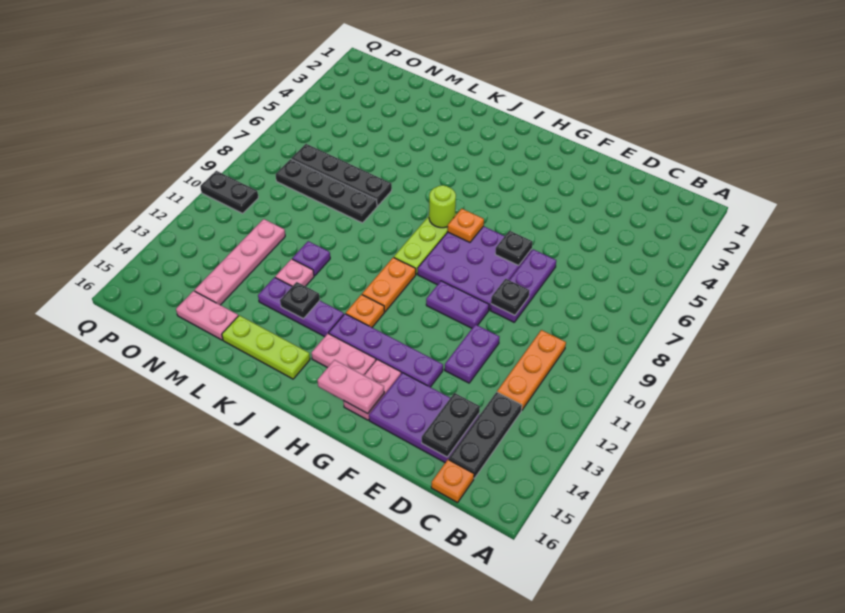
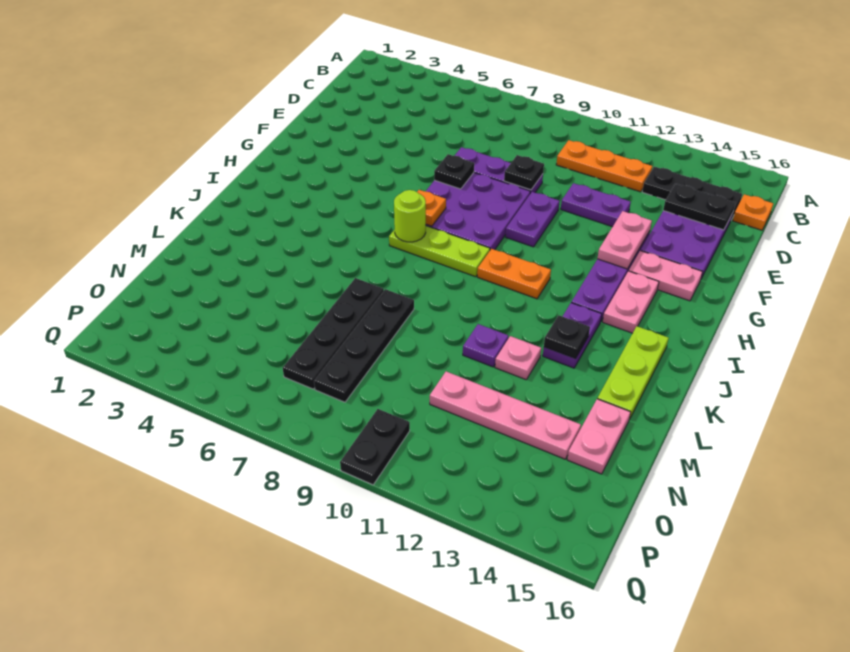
pink 1x2 plate [317,360,384,414] -> pink 1x2 plate moved to [597,211,652,269]
orange 1x1 plate [346,294,384,327] -> none
purple 1x3 plate [258,277,344,337] -> purple 1x2 plate [543,303,602,368]

